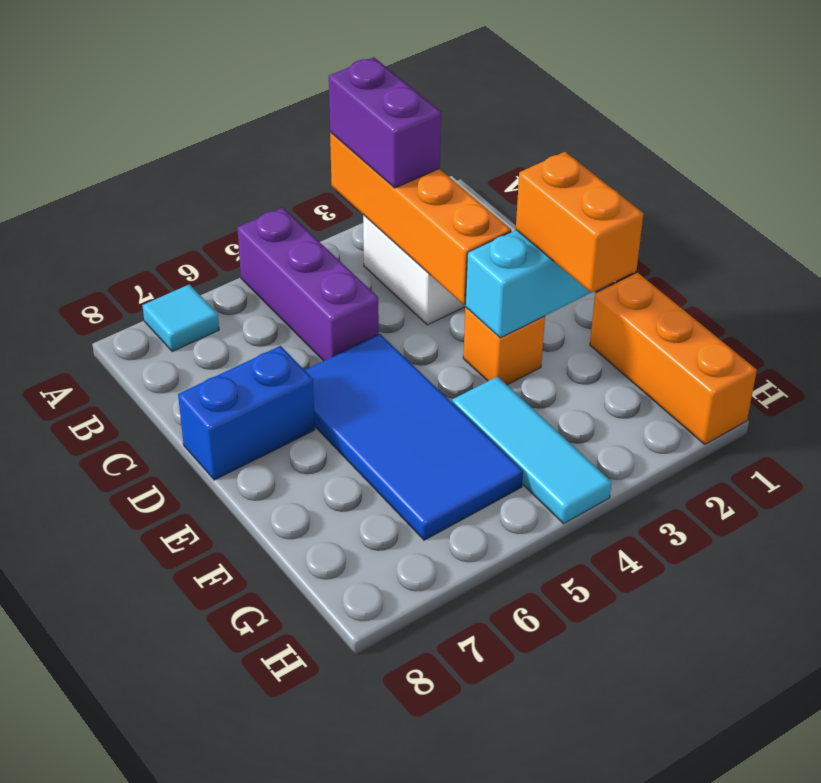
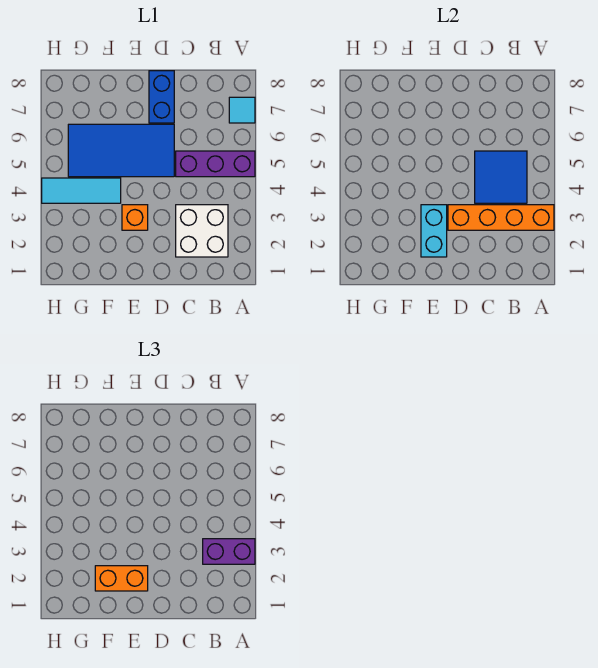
none -> blue 2x2 tile [475,151,527,203]
orange 1x3 brick [590,273,757,444] -> none

